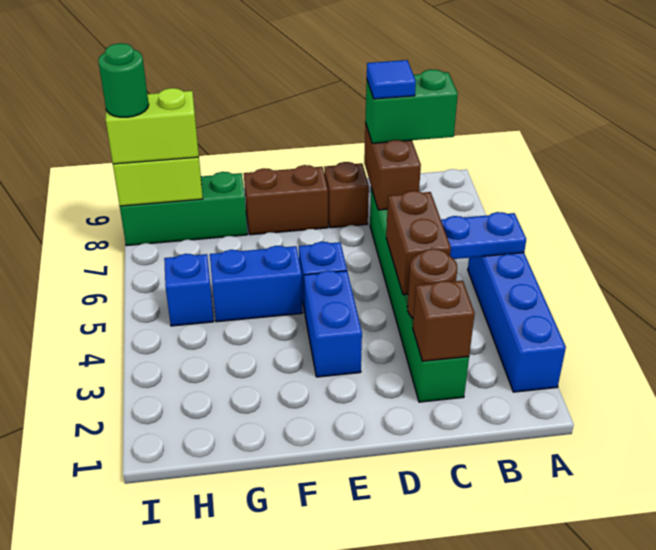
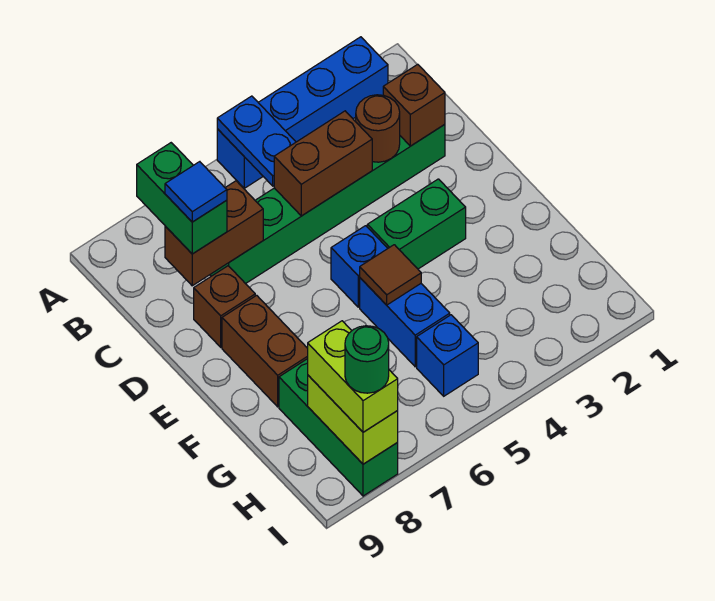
blue 1x2 brick [304,271,362,377] -> green 1x2 brick [367,179,466,269]
none -> brown 1x1 tile [360,245,421,305]

